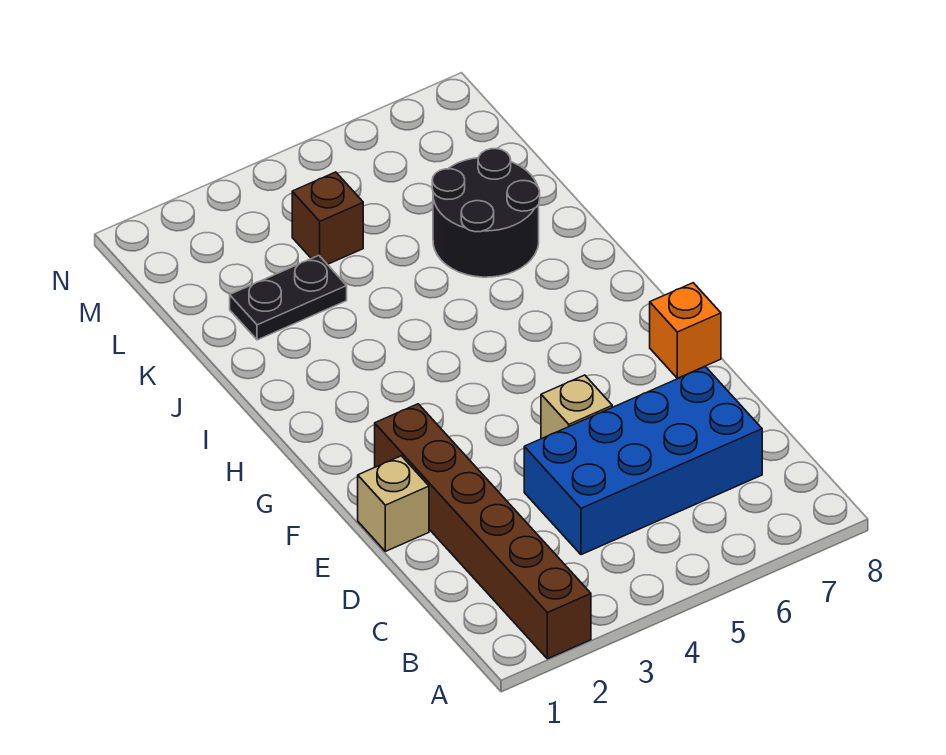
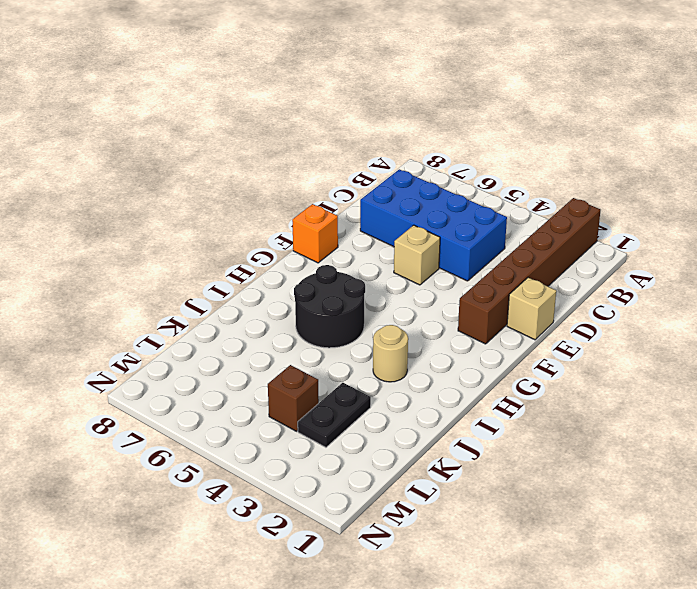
none -> tan 1x1 round brick [373,325,408,382]
black 2x2 round brick [432,149,540,277] -> black 2x2 round brick moved to [294,265,365,348]
black 1x2 plate [230,255,347,340] -> black 1x2 plate turned to [298,383,371,447]

